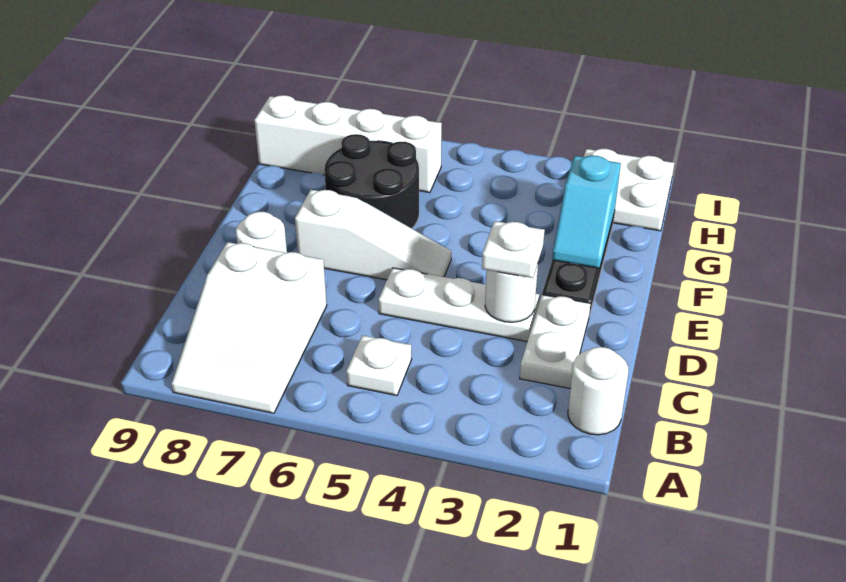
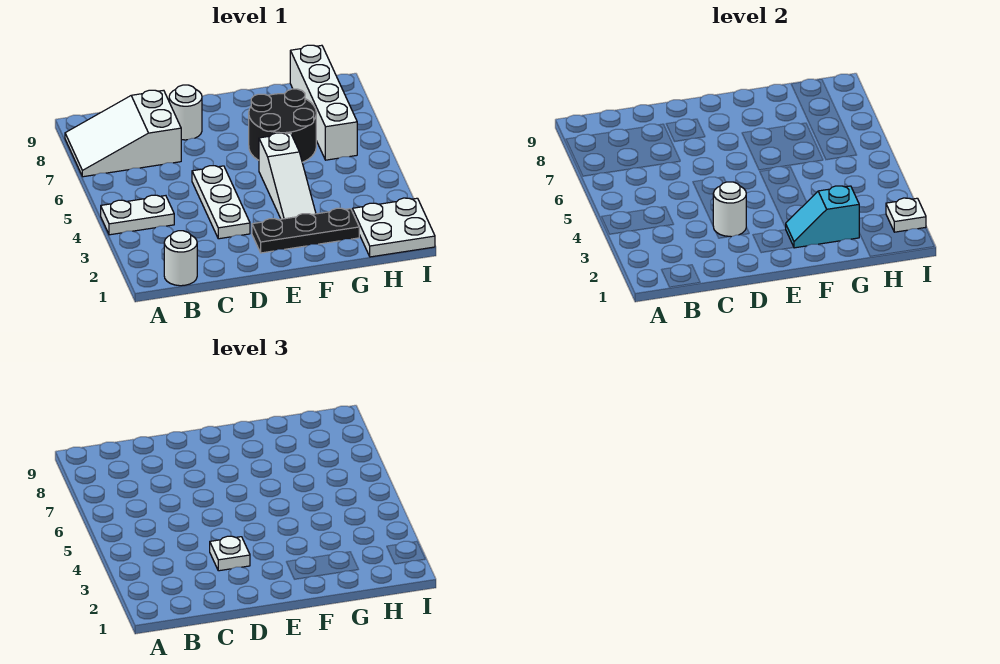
white 1x1 plate [346,336,412,395] -> white 1x1 plate moved to [886,198,926,232]
white 1x2 plate [520,295,590,389] -> white 1x2 plate moved to [101,195,174,235]
white 1x3 slope [295,190,451,280] -> white 1x3 slope moved to [259,133,316,219]

